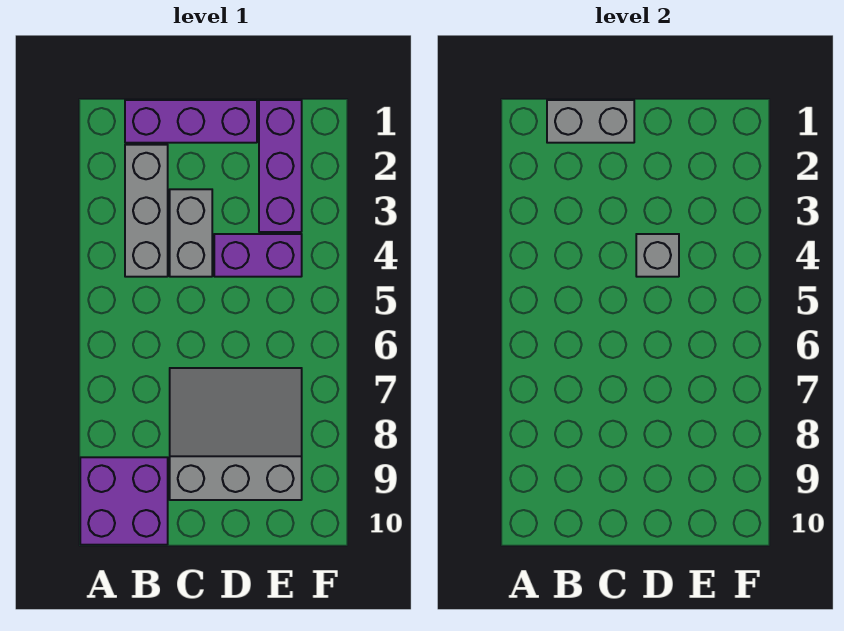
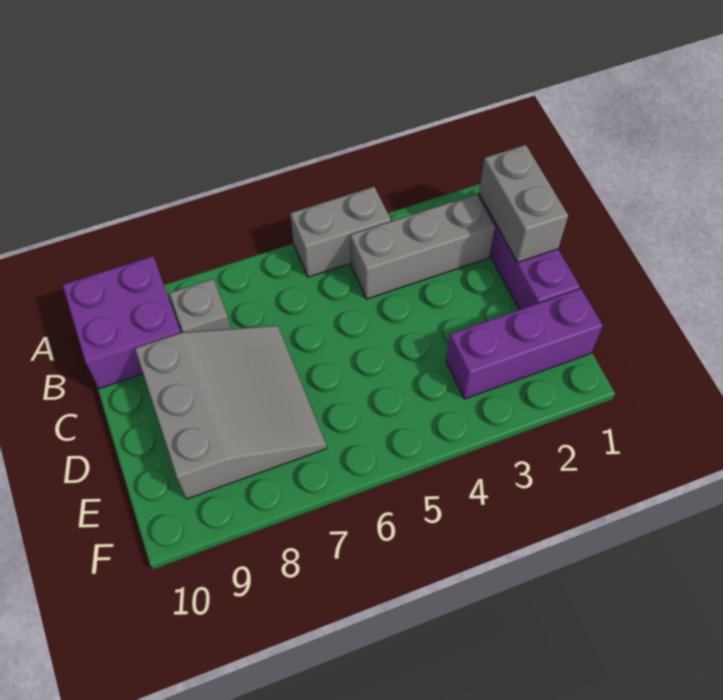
grey 1x2 brick [170,189,212,277] -> grey 1x2 brick moved to [290,187,391,277]
purple 1x2 brick [214,234,302,277] -> none
grey 1x1 brick [636,234,679,277] -> grey 1x1 brick moved to [169,279,230,332]

